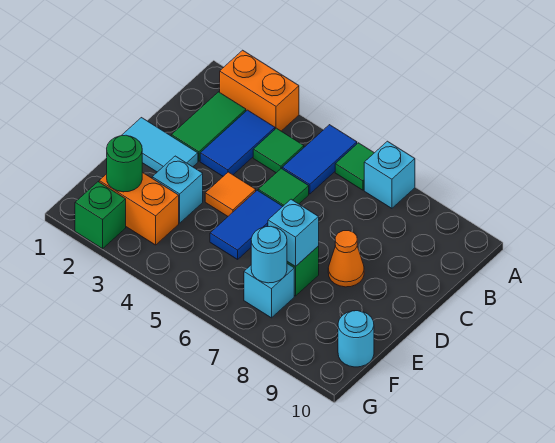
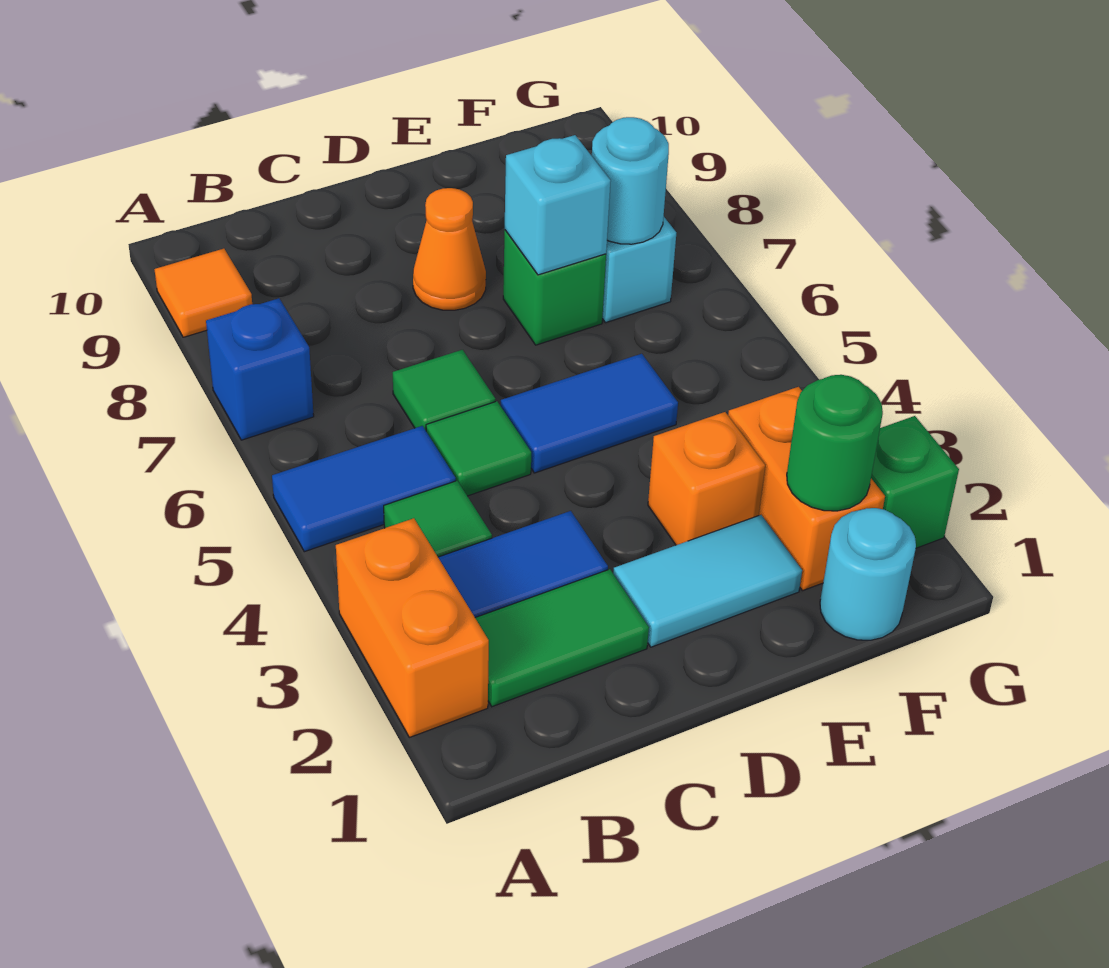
green 1x1 tile [335,143,374,190] -> green 1x1 tile moved to [393,350,495,430]
cyan 1x1 brick [364,141,415,208] -> blue 1x1 brick [206,298,314,440]
cyan 1x2 tile [121,118,198,172] -> cyan 1x2 tile turned to [613,515,802,647]
orange 1x1 tile [205,172,256,216] -> orange 1x1 tile moved to [155,249,252,337]
cyan 1x1 brick [152,156,203,223] -> orange 1x1 brick [648,412,765,545]
cyan 1x1 round brick [338,311,374,367] -> cyan 1x1 round brick moved to [820,508,916,640]

